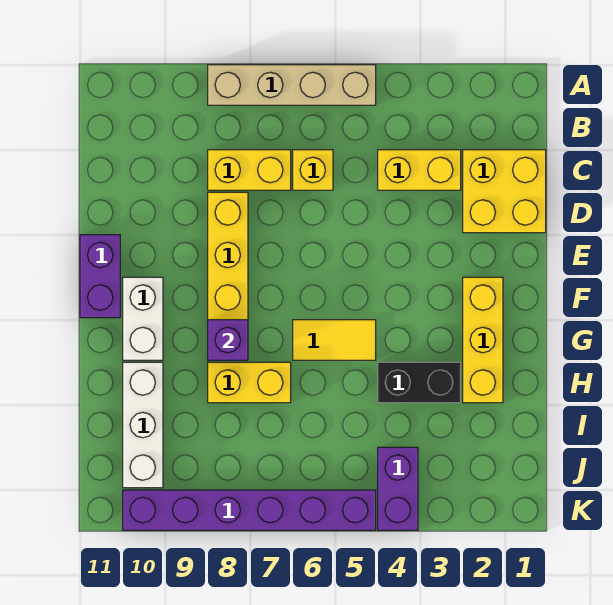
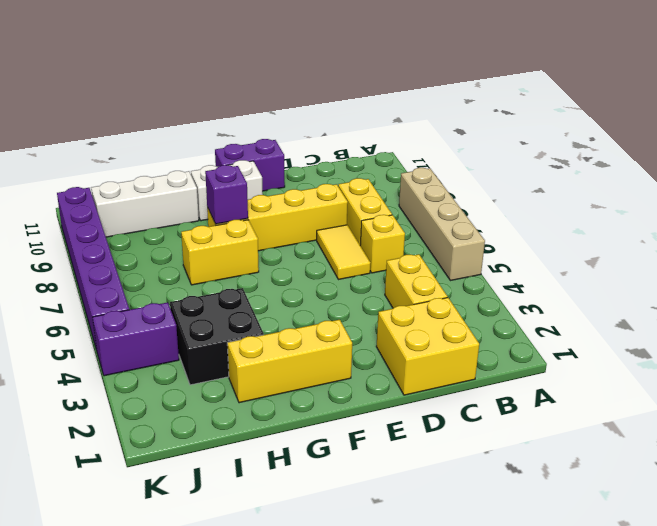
yellow 1x2 tile [293,320,376,360] -> yellow 1x2 tile moved to [317,225,370,280]
black 1x2 brick [378,362,461,403] -> black 2x2 brick [170,288,264,385]
yellow 1x2 brick [208,362,291,403] -> yellow 1x2 brick turned to [181,220,259,285]

